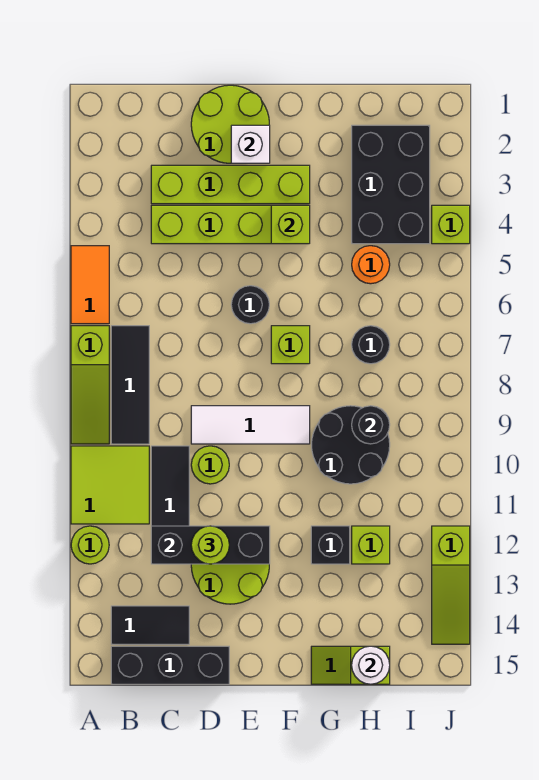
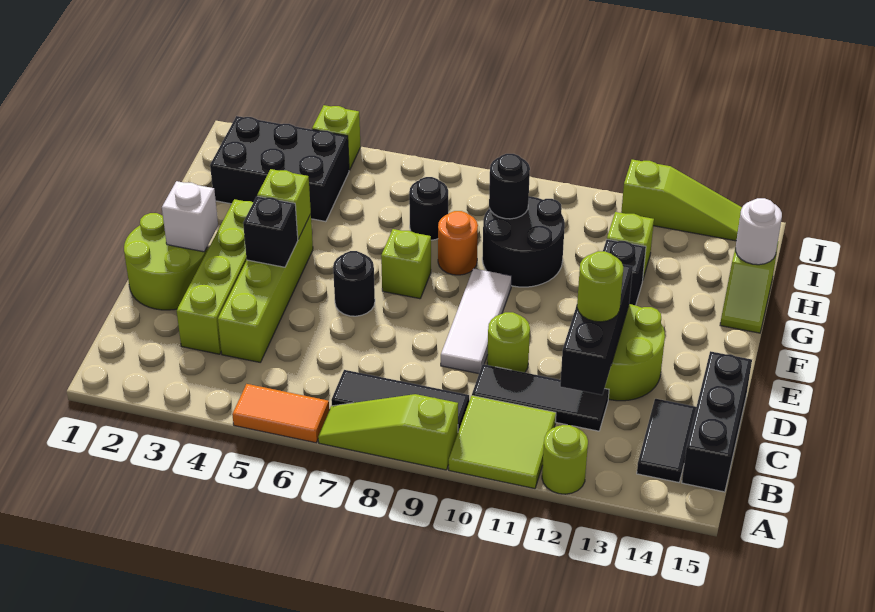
lime 1x3 slope [71,326,109,444] -> lime 1x3 slope turned to [318,394,458,470]
none -> black 1x1 brick [243,196,298,267]
orange 1x1 round brick [352,246,390,284] -> orange 1x1 round brick moved to [438,211,478,275]

